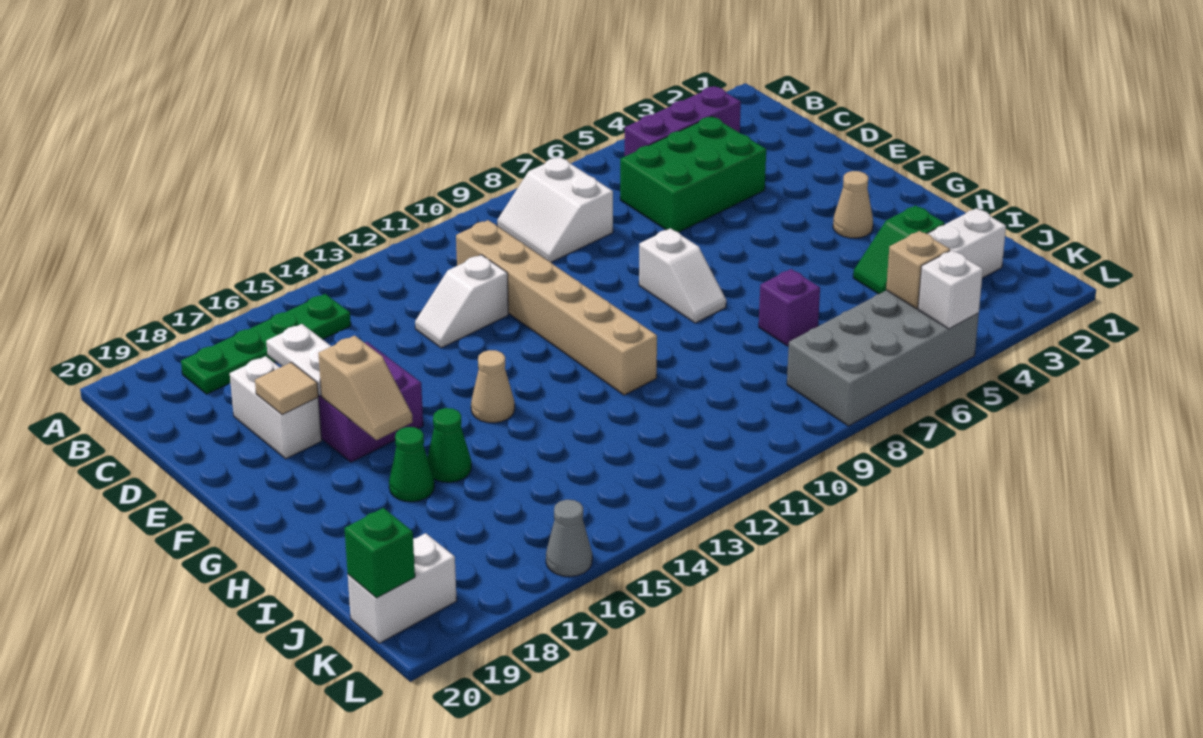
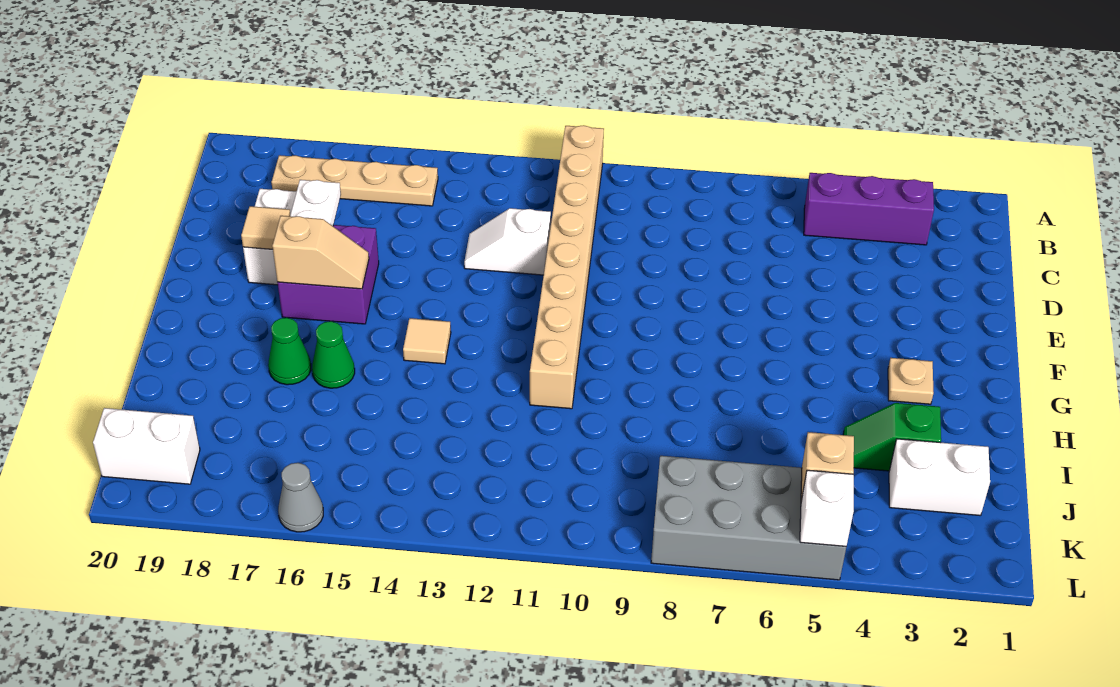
white 2x2 slope [497,157,613,262] -> none
green 1x4 plate [181,294,351,394] -> tan 1x4 plate [271,155,438,206]
green 2x3 brick [620,116,766,232] -> none
tan 1x6 brick [456,220,657,395] -> tan 1x8 brick [530,125,604,409]
white 1x2 slope [639,228,726,323] -> none
tan 1x2 slope [318,336,413,440] -> tan 1x2 slope turned to [272,216,369,289]
tan 1x1 cone [833,171,873,238] -> tan 1x1 plate [888,358,934,404]
tan 1x1 cone [471,350,515,423] -> tan 1x1 tile [403,318,451,364]
purple 1x1 brick [759,269,820,346] -> none
green 1x1 brick [345,508,415,598] -> none

